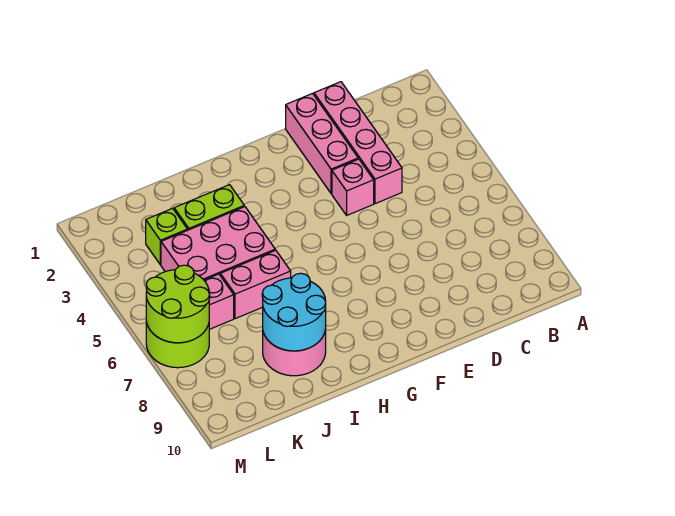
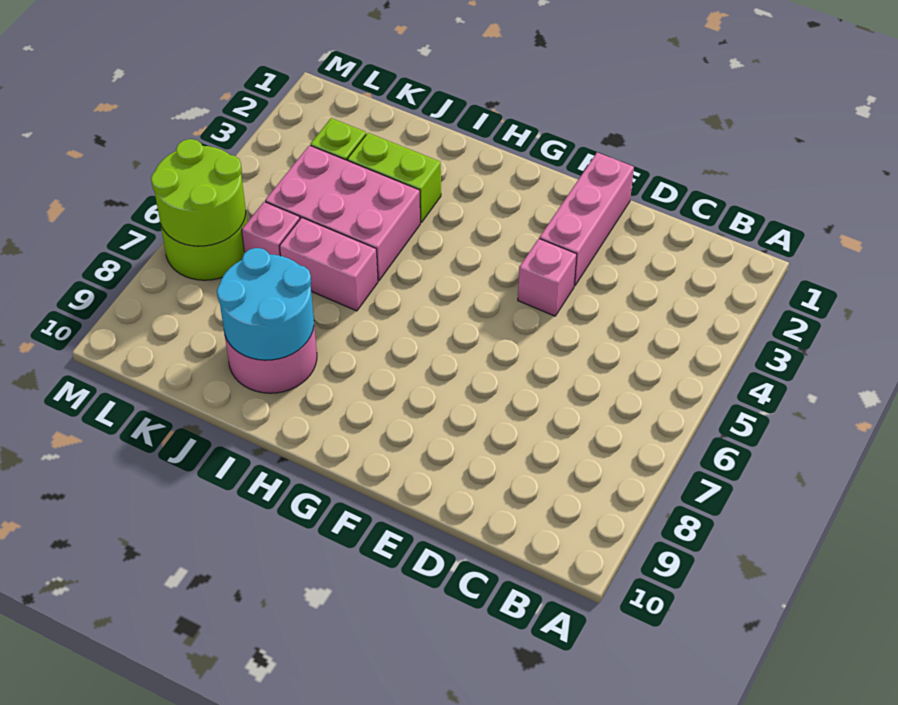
pink 1x4 brick [314,82,402,204] -> none

